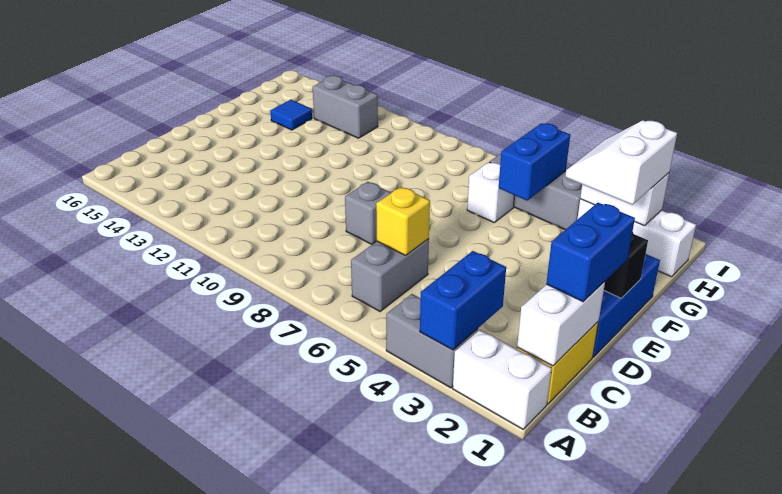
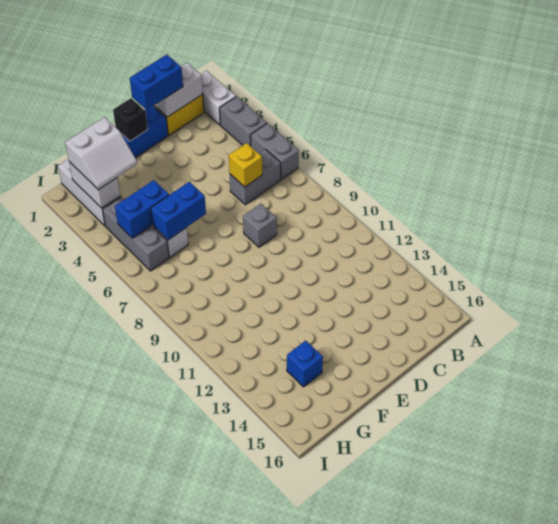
blue 1x2 brick [420,251,506,350] -> blue 1x2 brick moved to [151,182,206,240]
blue 1x1 tile [270,100,312,130] -> blue 1x1 brick [287,341,323,387]
grey 1x2 brick [313,76,378,138] -> grey 1x2 brick moved to [251,123,299,180]

